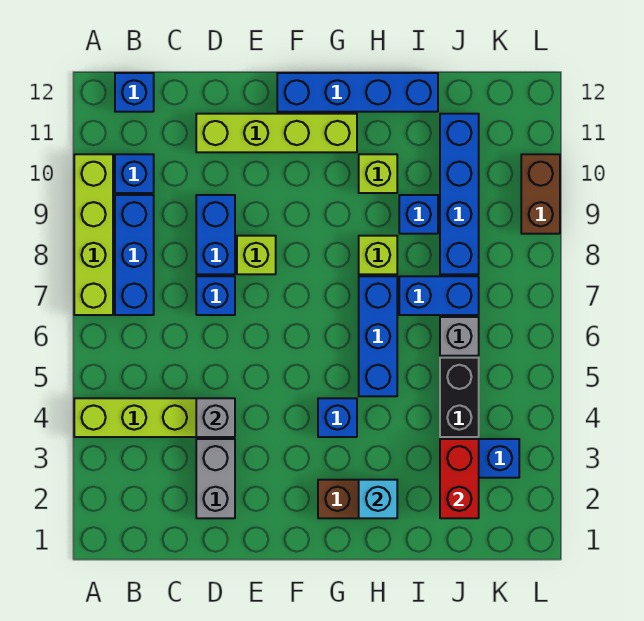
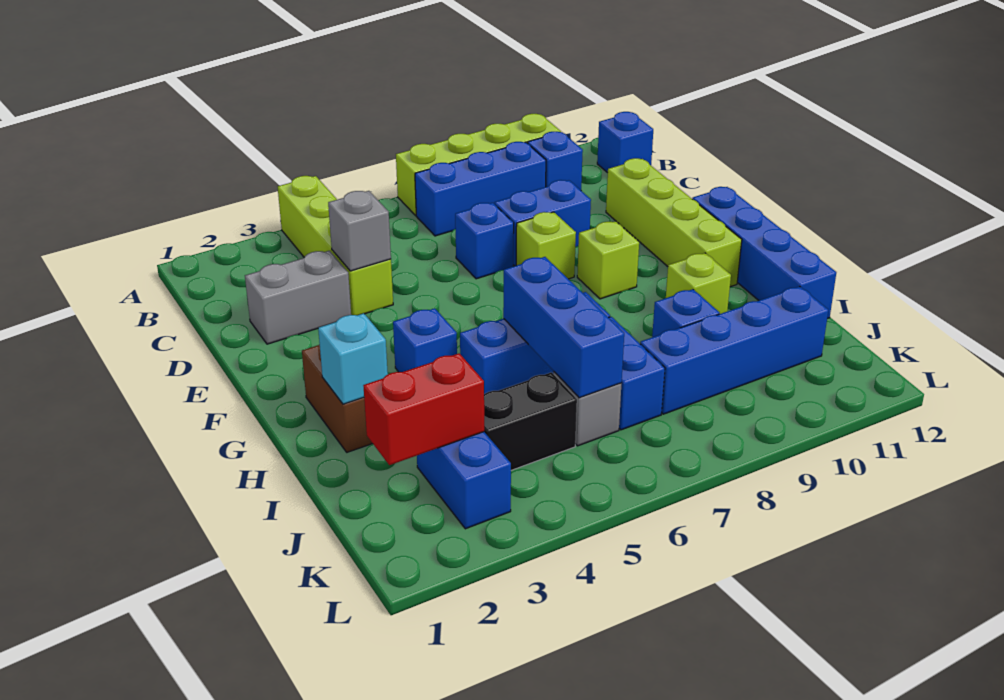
none -> blue 1x3 brick [503,257,624,398]
lime 1x1 brick [359,236,397,274] -> lime 1x1 brick moved to [577,221,639,299]
brown 1x2 brick [521,154,560,234] -> none

